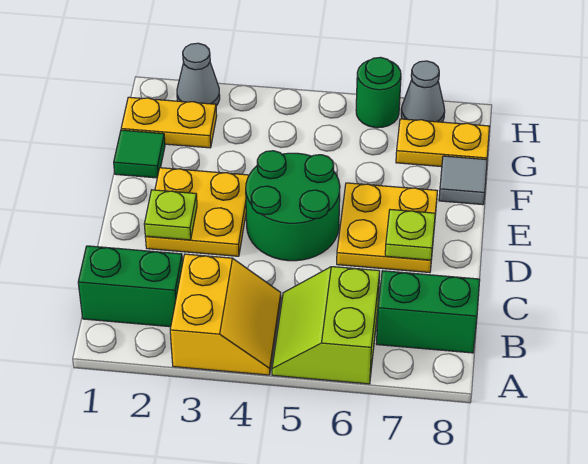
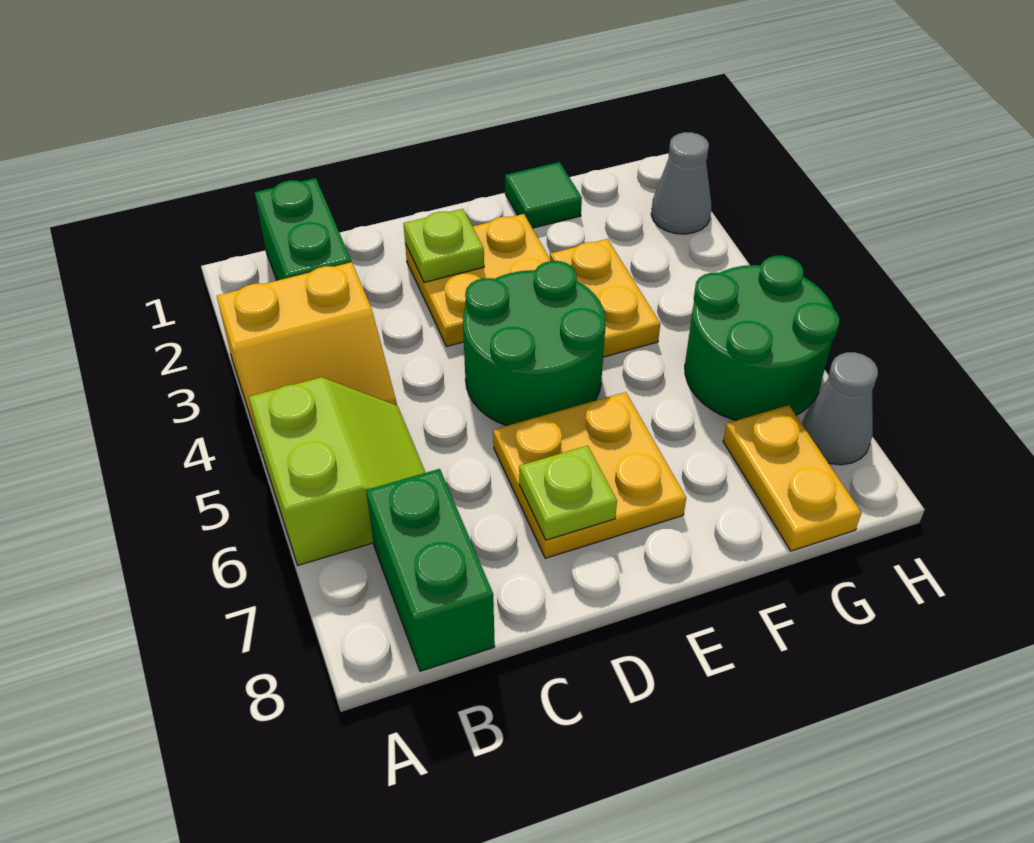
lime 2x2 slope [272,267,380,384] -> lime 2x2 slope turned to [249,377,426,565]
grey 1x1 tile [439,156,487,205] -> none
yellow 1x2 plate [121,97,217,148] -> yellow 1x2 plate moved to [550,239,660,357]
green 1x1 round brick [356,57,401,128] -> green 2x2 round brick [685,256,839,420]

